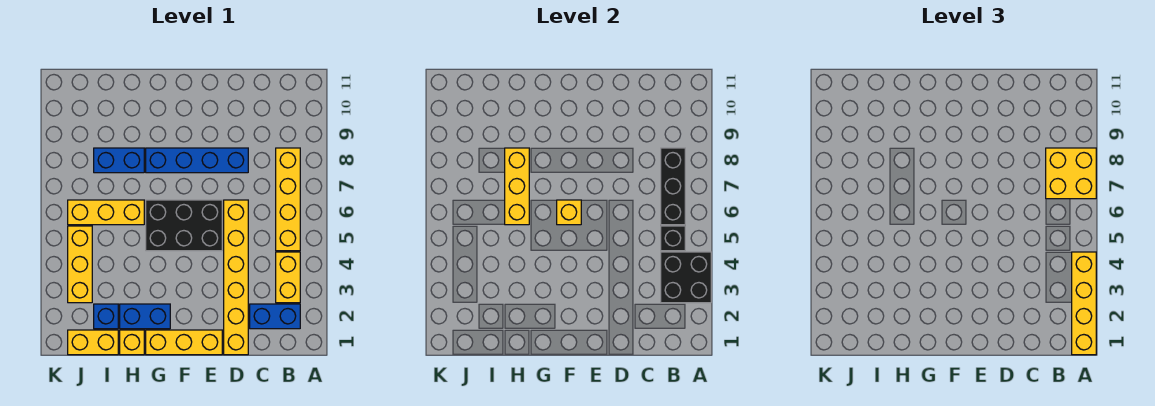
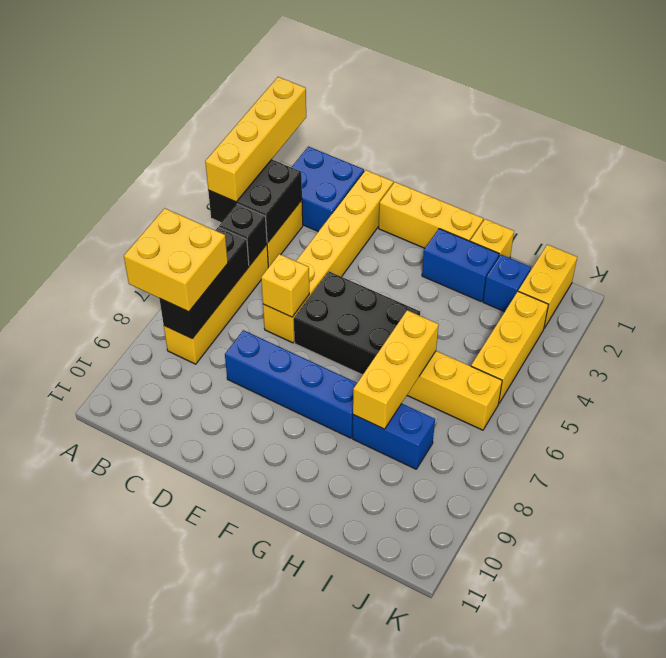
blue 1x2 brick [250,304,300,329] -> blue 2x2 brick [292,147,364,231]
yellow 1x1 brick [557,200,581,225] -> yellow 1x1 brick moved to [261,254,309,317]
yellow 1x2 brick [68,330,118,355] -> yellow 1x2 brick turned to [518,245,577,328]

